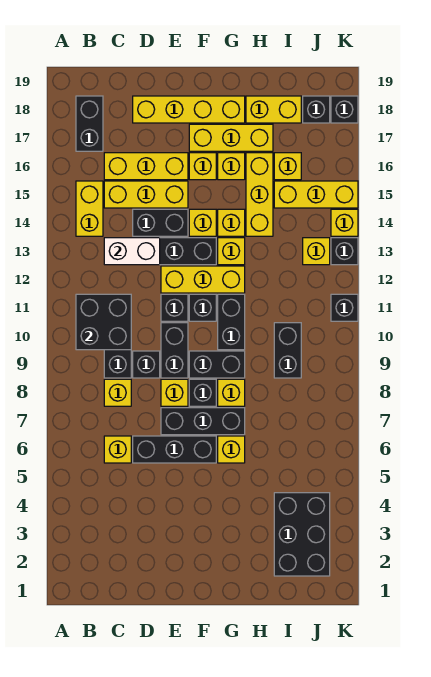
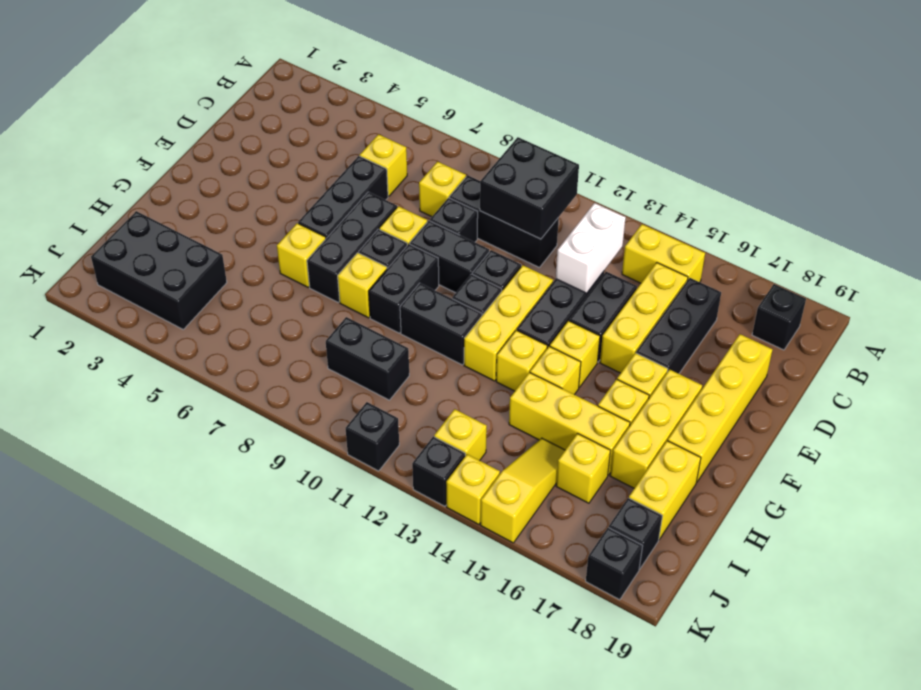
black 1x2 brick [76,96,103,151] -> black 1x1 brick [752,284,806,350]
yellow 1x3 brick [104,153,188,180] -> black 1x3 brick [636,278,721,374]
yellow 1x3 brick [274,181,358,208] -> yellow 1x3 slope [481,438,565,543]

